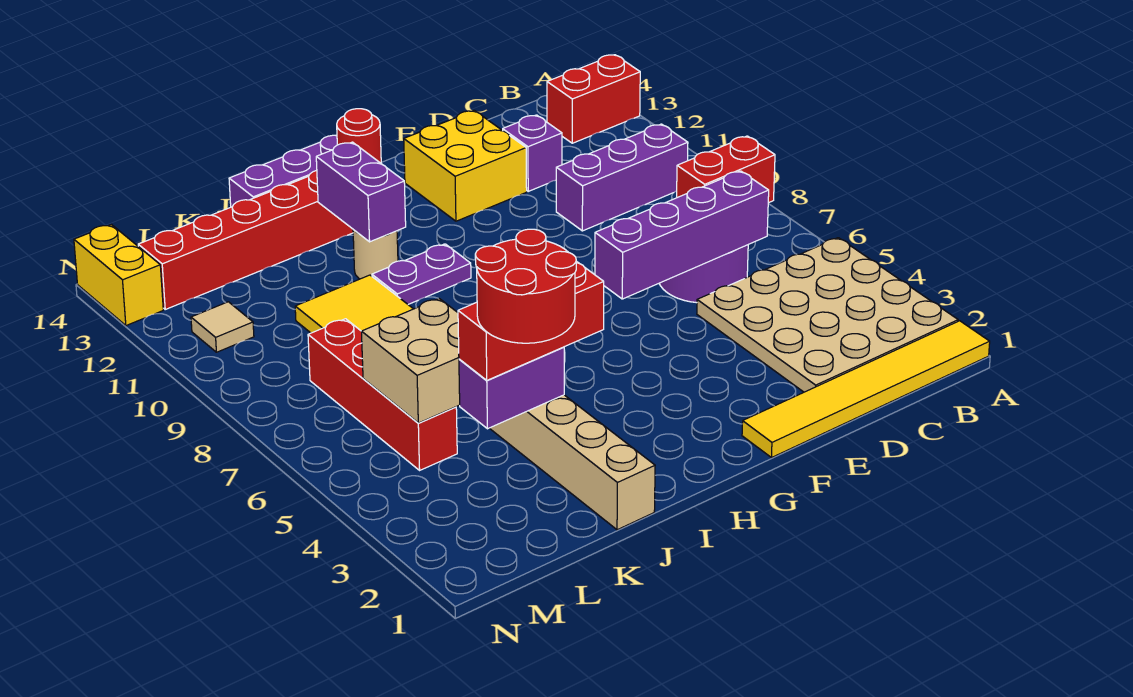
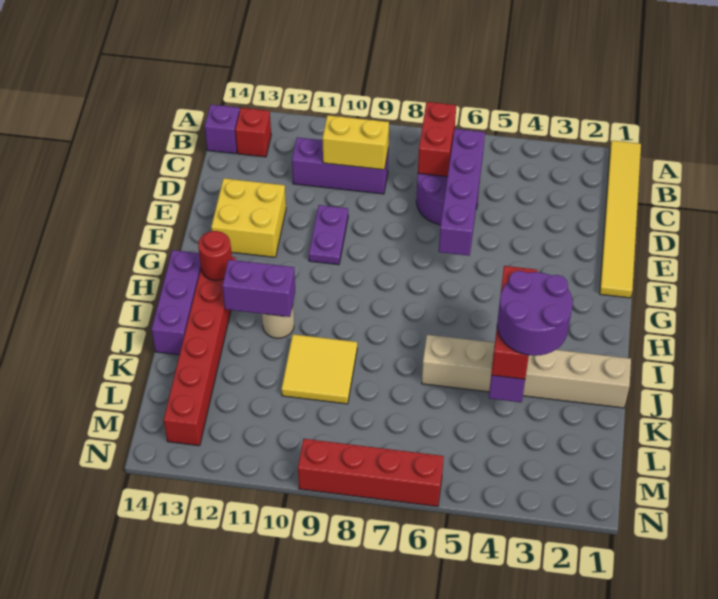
tan 4x4 plate [697,238,958,392] -> none
red 1x2 brick [547,55,640,143] -> red 1x1 brick [235,108,271,157]
purple 1x3 brick [556,124,688,231] -> purple 1x3 brick turned to [292,137,389,194]
purple 1x1 brick [503,115,562,191] -> purple 1x1 brick moved to [205,104,240,154]
purple 1x2 plate [372,244,471,304] -> purple 1x2 plate moved to [309,205,348,265]
red 2x2 round brick [475,229,576,343] -> purple 2x2 round brick [497,271,573,356]
tan 2x2 brick [361,299,460,423] -> none
red 1x4 brick [308,319,457,470] -> red 1x4 brick moved to [298,439,444,507]
tan 1x1 tile [191,302,254,352] -> none
yellow 1x2 brick [74,225,163,326] -> yellow 1x2 brick moved to [322,115,389,170]

